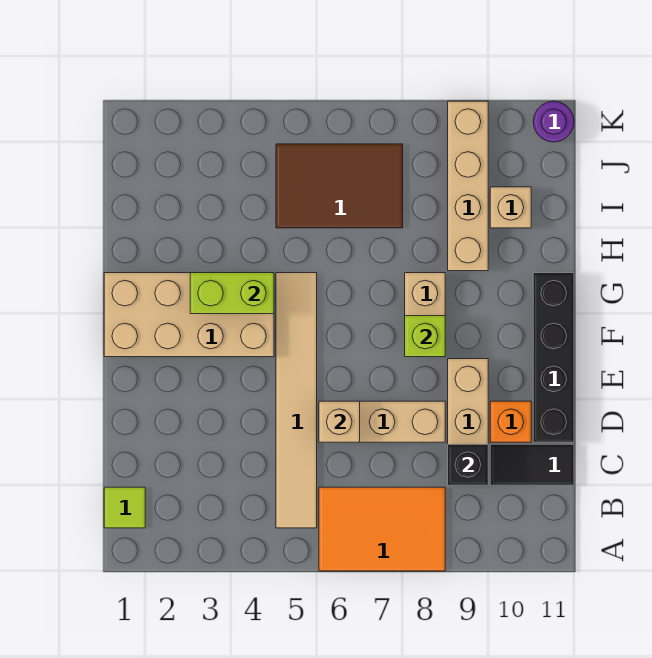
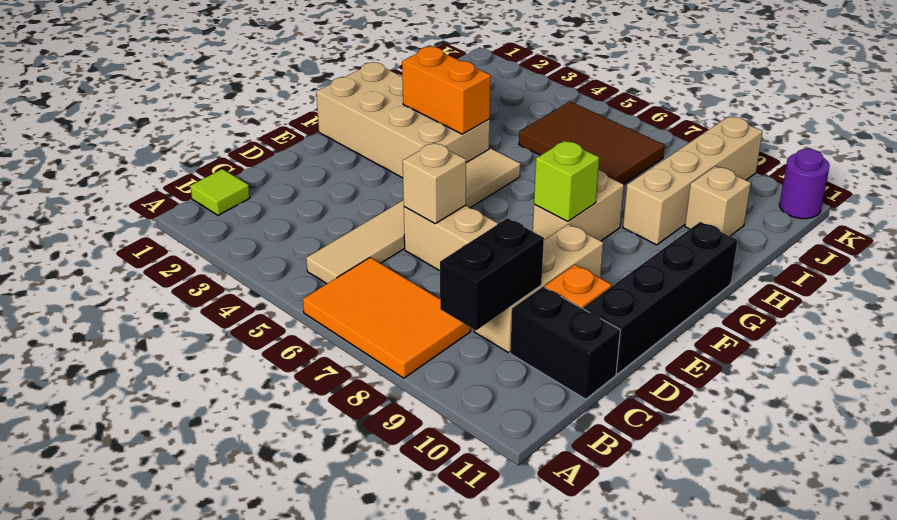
black 1x1 brick [448,444,488,485] -> black 1x2 brick [440,218,544,331]
black 1x2 tile [490,444,574,485] -> black 1x2 brick [510,287,620,399]
lime 1x2 brick [190,273,274,314] -> orange 1x2 brick [402,47,491,134]

